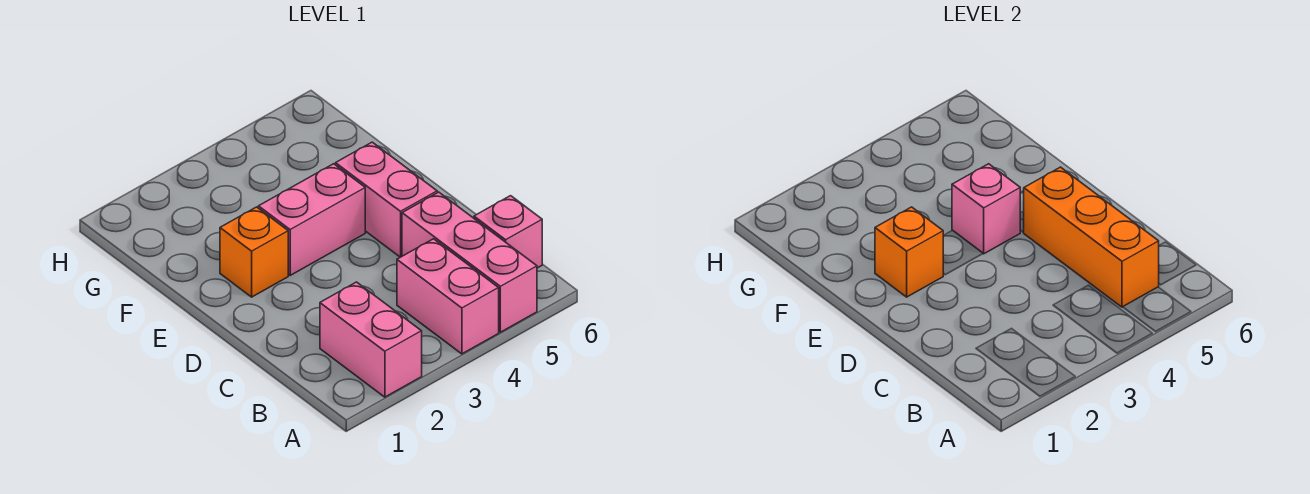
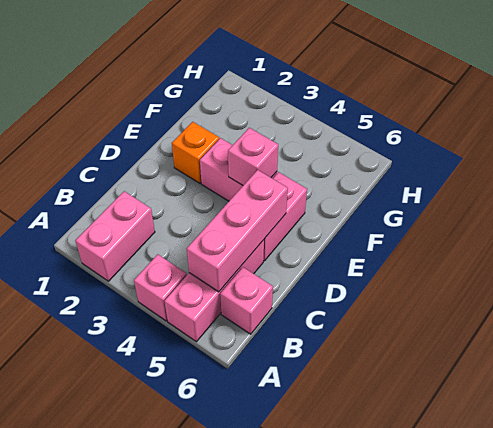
pink 1x2 brick [397,239,499,354] -> pink 1x1 brick [134,254,187,321]
orange 1x3 brick [1023,167,1159,307] -> pink 1x3 brick [187,170,288,292]
orange 1x1 brick [875,207,943,297] -> none

